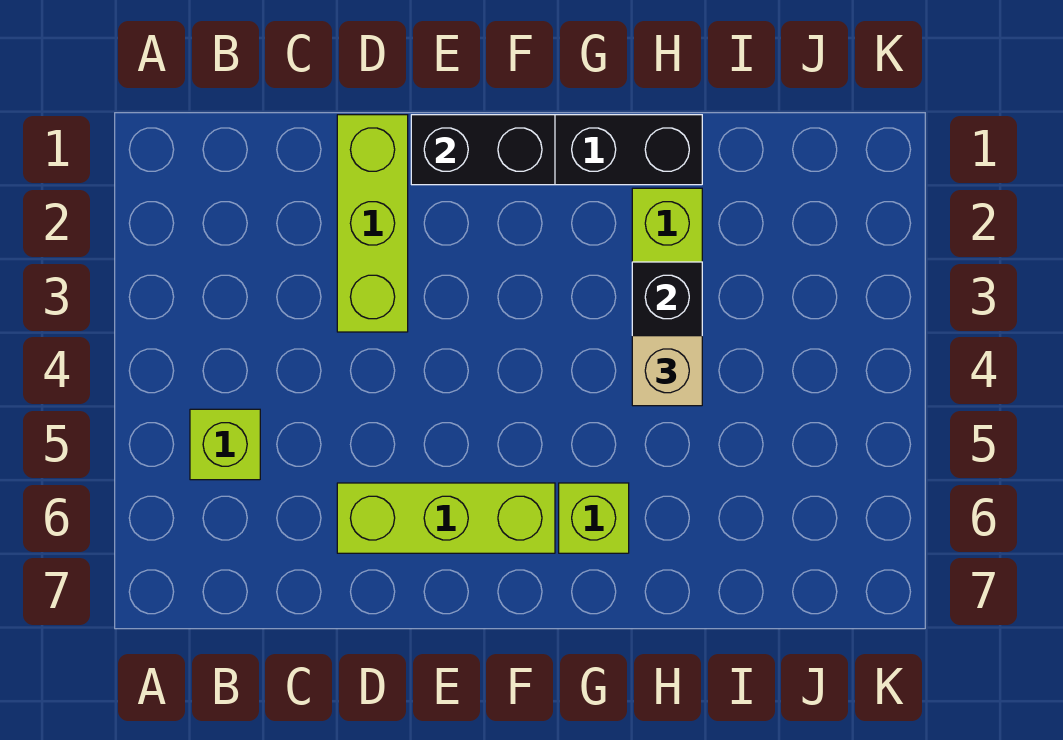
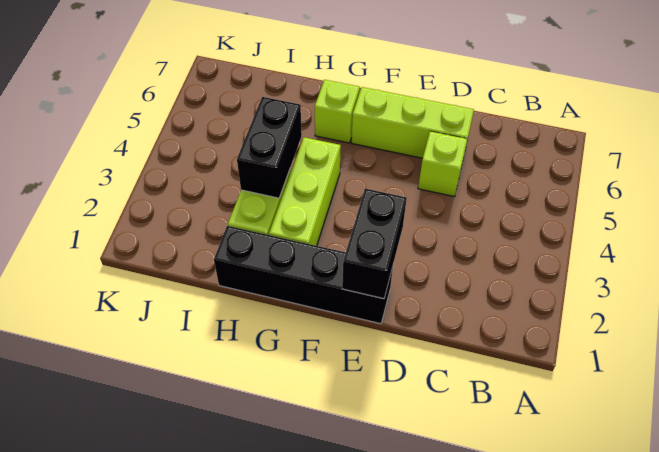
lime 1x1 brick [190,409,260,480] -> lime 1x1 brick moved to [418,131,467,197]
lime 1x3 brick [337,115,408,332] -> lime 1x3 brick moved to [269,137,341,246]
black 1x2 brick [411,115,555,185] -> black 1x2 brick turned to [342,189,407,299]
tan 1x1 brick [632,336,702,406] -> none

